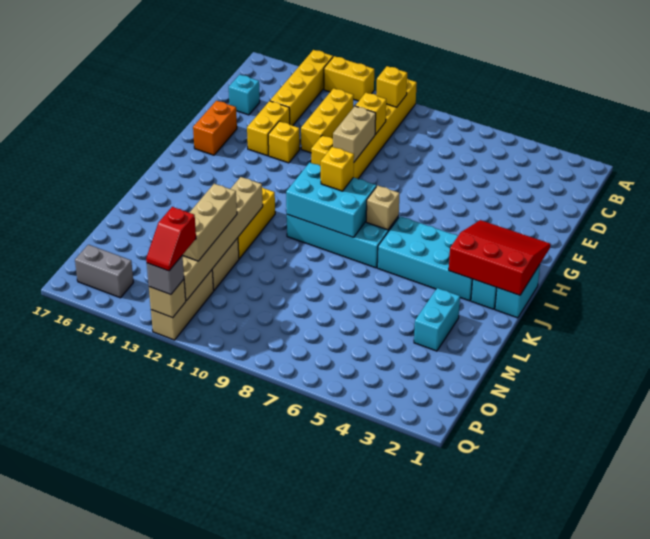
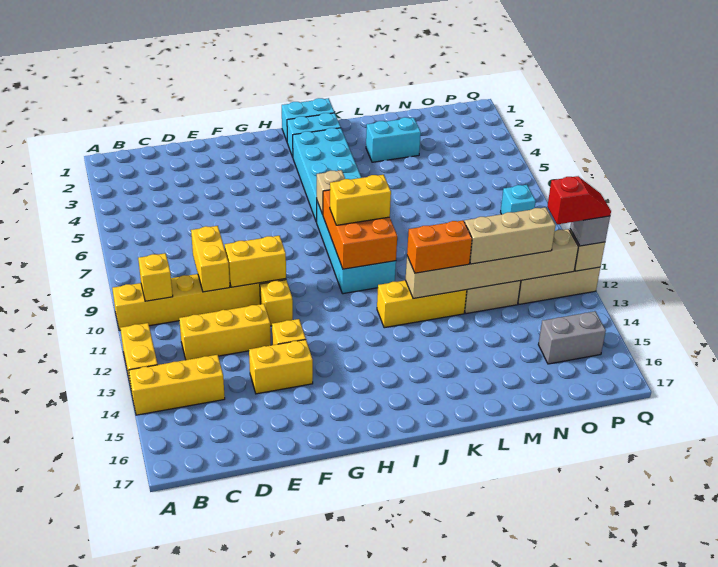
yellow 1x4 brick [270,50,333,126] -> yellow 1x3 brick [129,355,225,415]
yellow 1x1 brick [355,93,386,134] -> yellow 1x2 brick [191,226,230,292]
cyan 1x1 brick [229,75,260,115] -> cyan 1x1 brick moved to [501,185,536,214]
tan 1x2 brick [333,106,376,162] -> yellow 1x2 brick [225,236,286,287]
orange 1x2 brick [193,101,237,155] -> orange 1x2 brick moved to [407,220,472,273]
red 3x3 slope [449,220,551,295] -> none
cyan 2x3 brick [286,163,376,237] -> orange 2x3 brick [323,190,397,269]
yellow 1x1 brick [321,147,354,191] -> yellow 1x2 brick [330,175,391,225]
grey 1x2 brick [75,245,133,298] -> grey 1x2 brick turned to [538,311,606,364]

